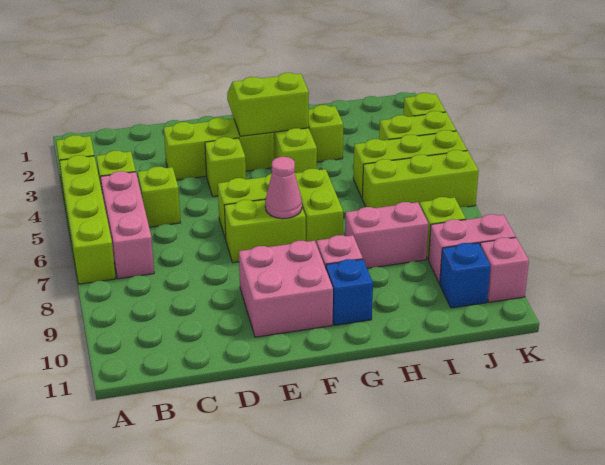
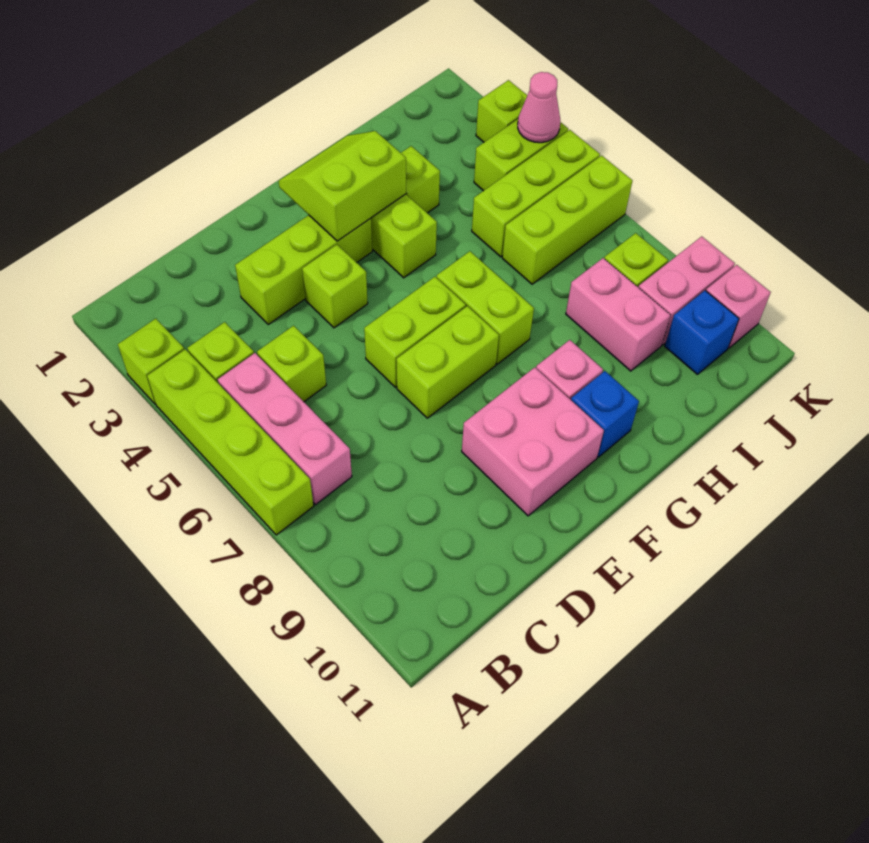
pink 1x1 cone [265,157,302,219] -> pink 1x1 cone moved to [518,72,560,143]
pink 1x2 brick [345,202,428,268] -> pink 1x2 brick turned to [566,258,671,371]

